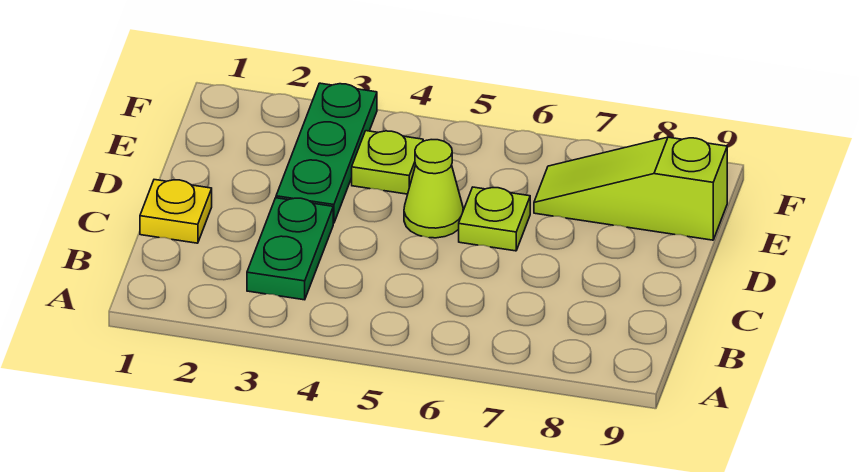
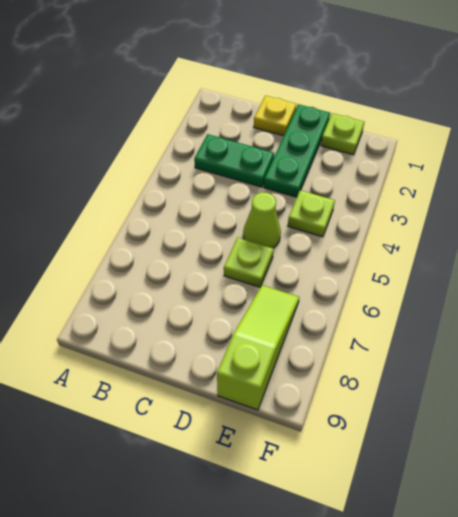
green 1x3 plate [276,83,377,223] -> green 1x3 plate turned to [264,104,330,197]
none -> lime 1x1 plate [321,113,364,155]

